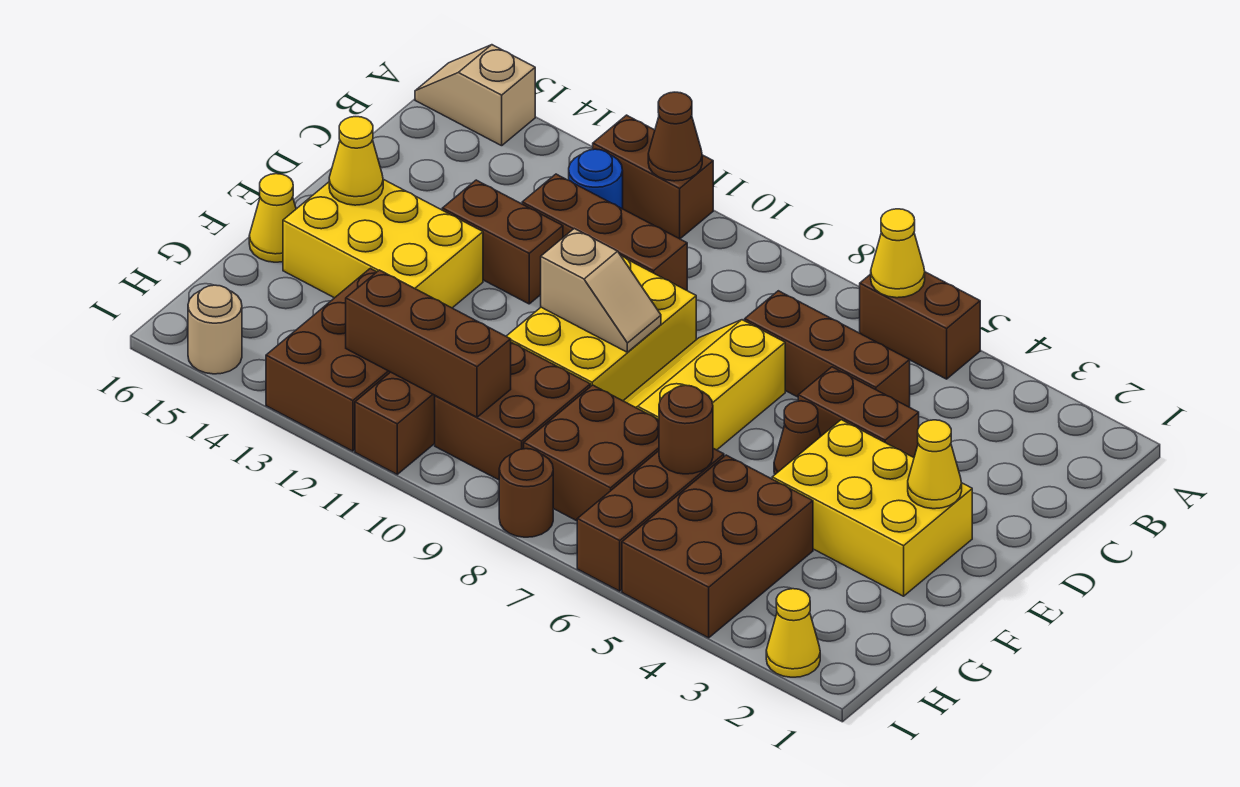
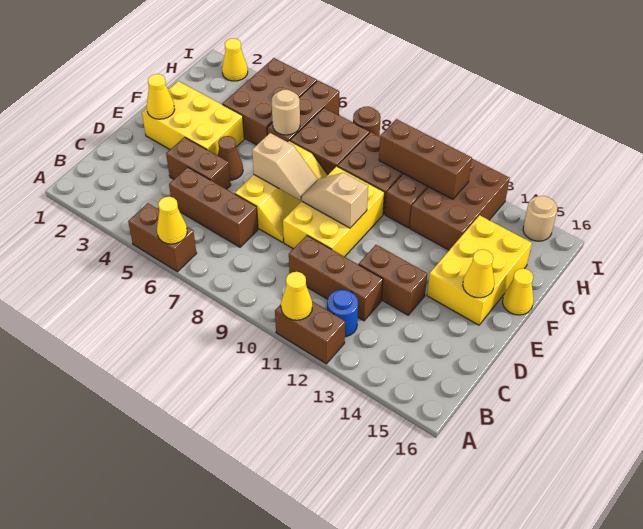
brown 1x1 cone [648,92,702,181] -> yellow 1x1 cone [281,272,312,320]
tan 1x2 slope [415,45,535,146] -> tan 1x2 slope moved to [252,133,318,200]
yellow 2x3 brick [283,179,483,308] -> yellow 2x3 brick turned to [427,215,532,325]
brown 1x1 round brick [659,385,713,474] -> tan 1x1 round brick [272,89,300,135]

